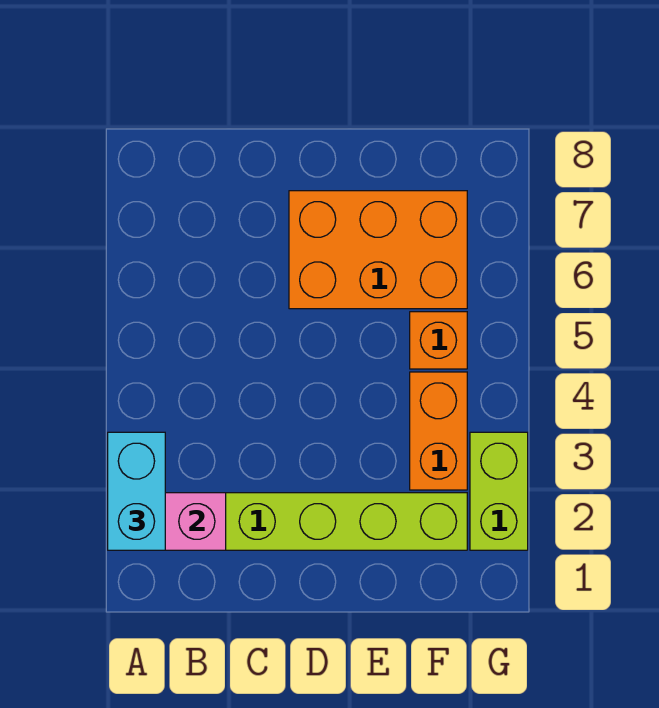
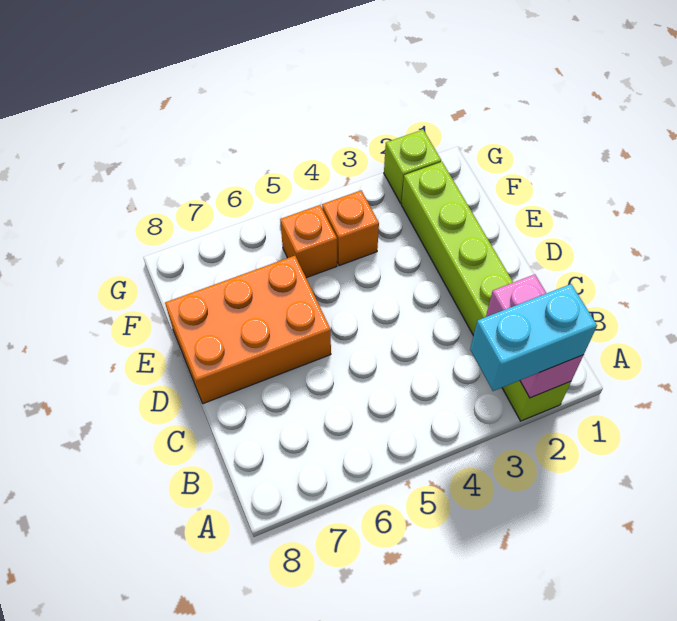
orange 2x3 brick [289,191,467,309] -> orange 2x3 brick turned to [165,256,331,404]
orange 1x2 brick [410,372,467,490] -> orange 1x1 brick [322,190,379,266]
lime 1x2 brick [470,432,528,550] -> lime 1x1 brick [384,130,441,203]

